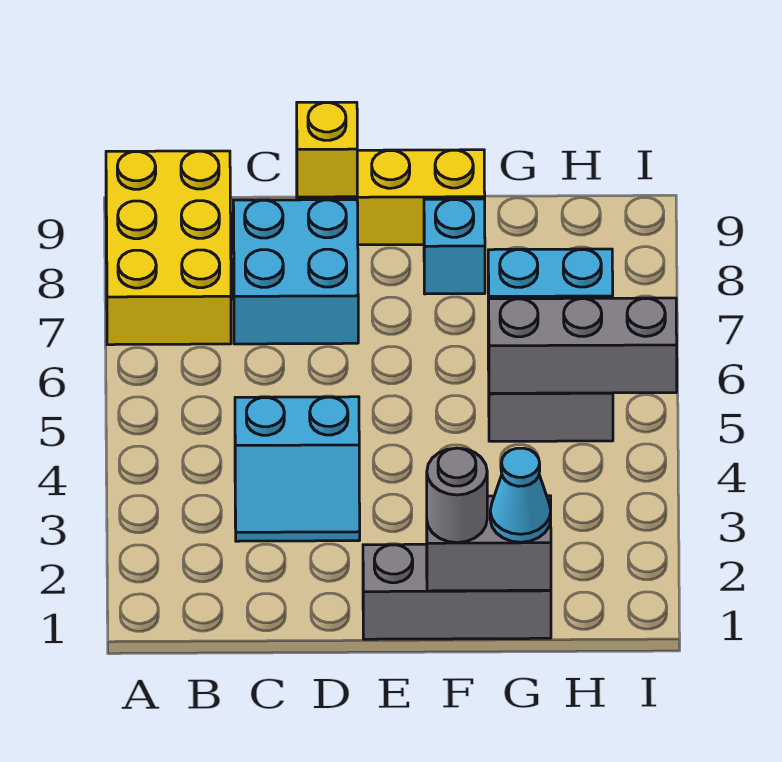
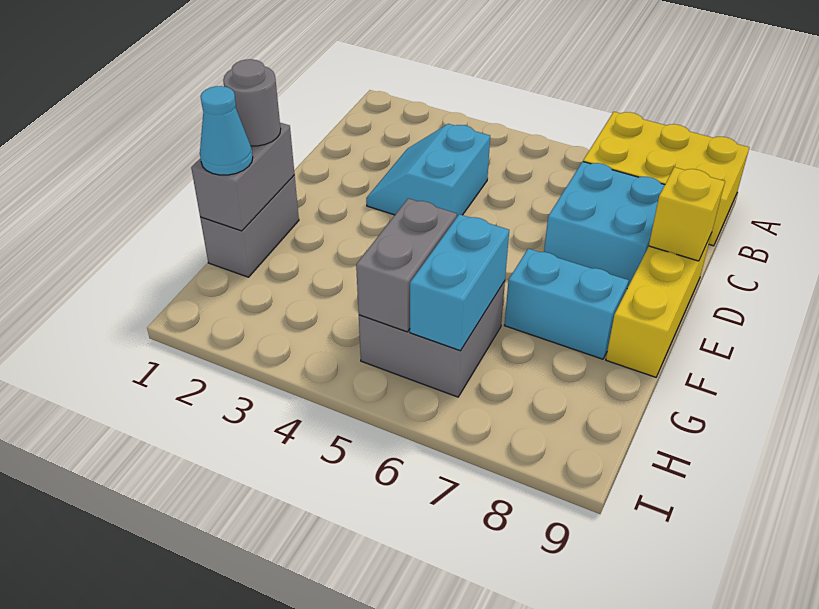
grey 1x3 brick [363,544,551,639] -> grey 1x2 brick [200,175,299,277]
cyan 1x1 brick [424,199,485,294] -> cyan 1x2 brick [504,249,629,359]
grey 1x3 brick [488,298,677,393] -> grey 1x2 brick [356,198,457,332]

